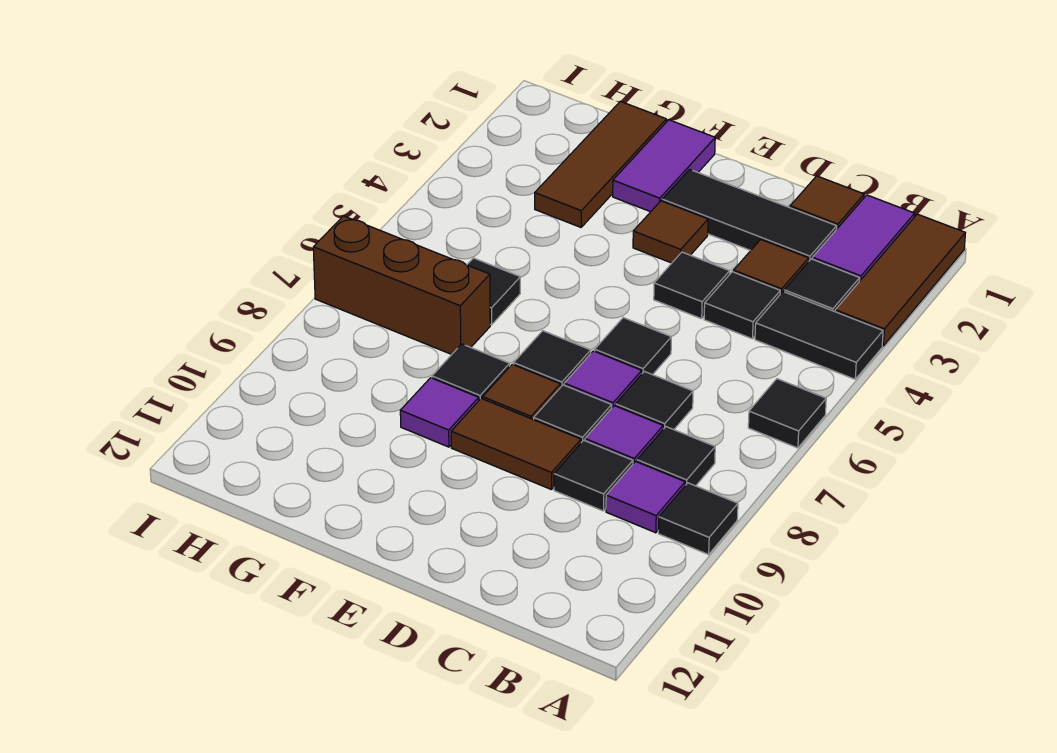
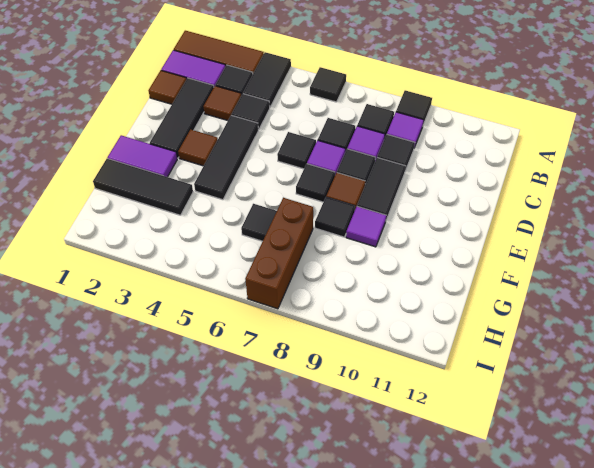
black 1x1 tile [654,252,730,319] -> black 1x3 tile [194,115,258,200]
brown 1x2 tile [451,398,581,490] -> black 1x2 tile [357,158,406,220]
brown 1x3 tile [535,101,666,227] -> black 1x3 tile [93,159,193,215]

